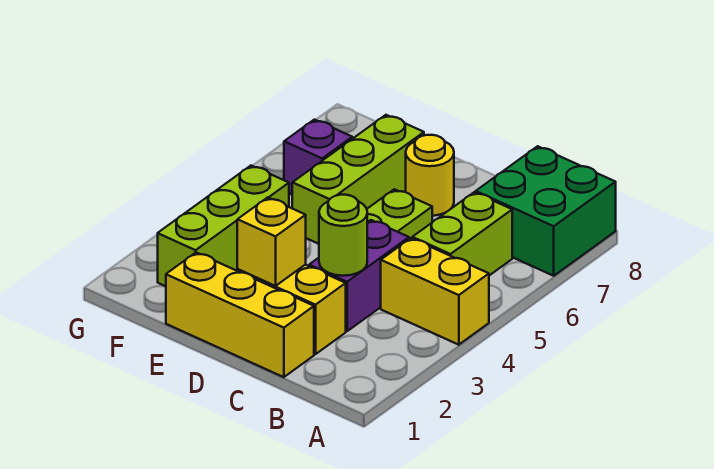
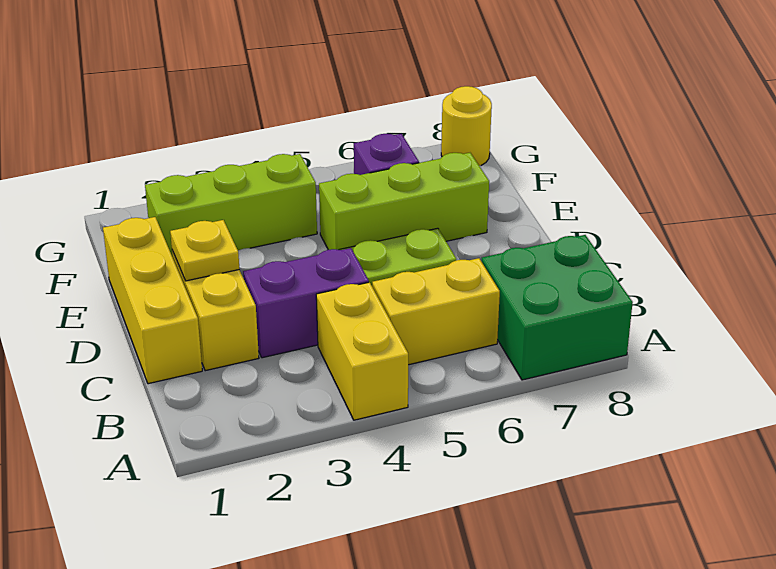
lime 1x2 brick [412,192,512,276] -> yellow 1x2 brick [372,258,500,365]
lime 1x1 round brick [319,195,367,276] -> none
yellow 1x1 brick [237,197,306,286] -> yellow 1x1 plate [170,220,240,281]
yellow 1x1 round brick [406,135,454,216] -> yellow 1x1 round brick moved to [441,86,492,166]

